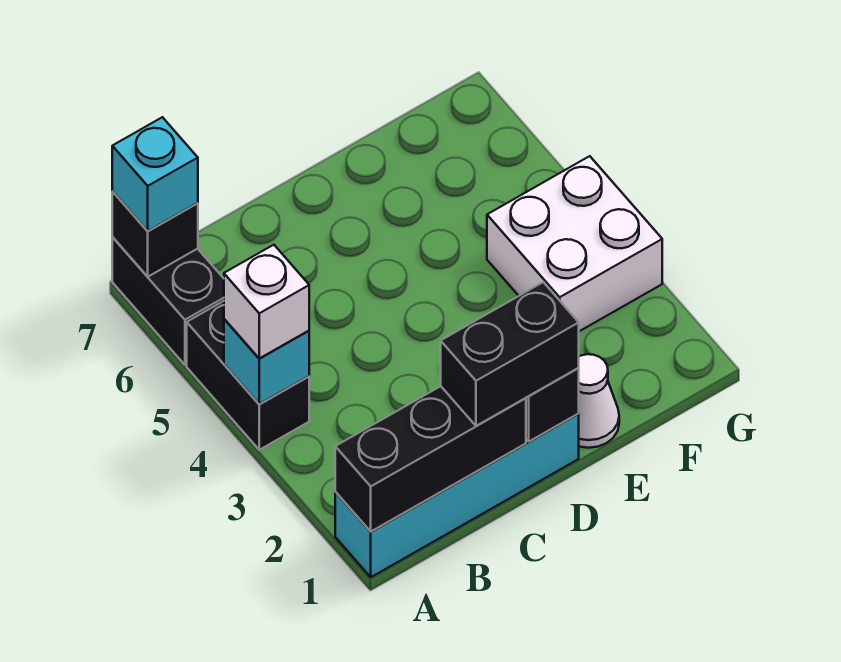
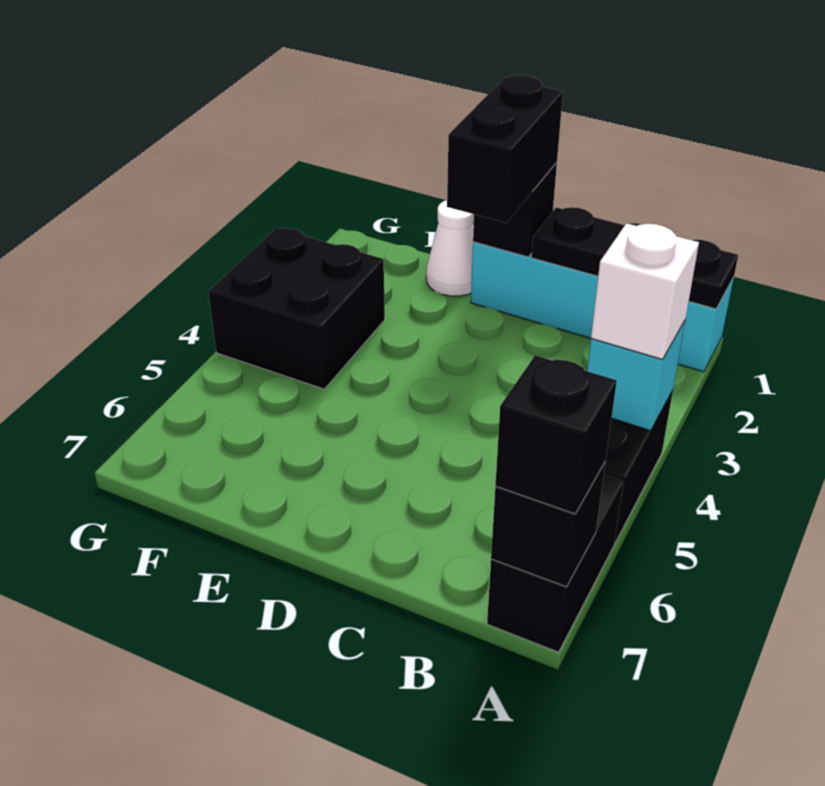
black 1x3 brick [335,386,526,532] -> black 1x3 plate [531,207,738,309]
cyan 1x1 brick [112,117,198,231] -> black 1x1 brick [495,355,617,514]
black 1x2 brick [441,282,579,426] -> black 1x2 brick turned to [447,75,563,223]
white 2x2 brick [487,156,662,331] -> black 2x2 brick [208,228,385,389]

